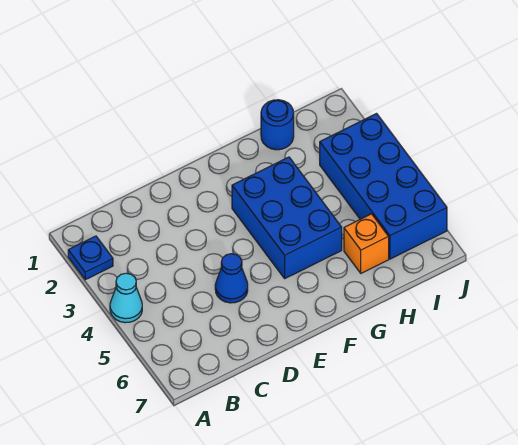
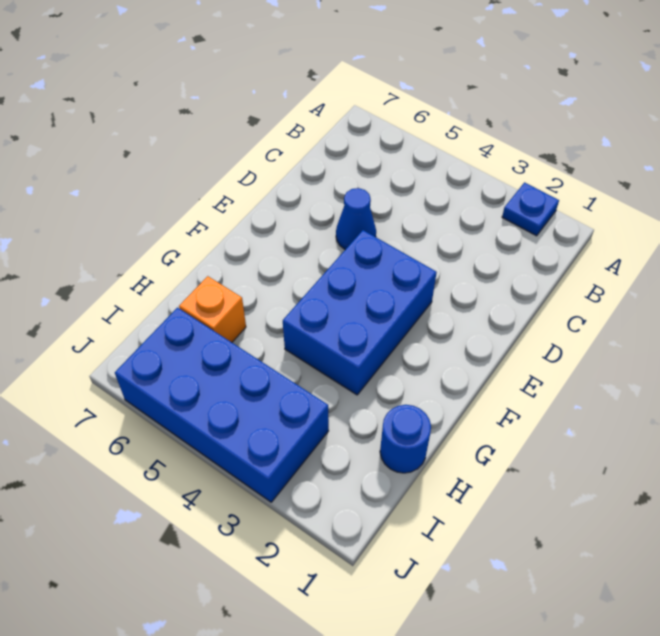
cyan 1x1 cone [110,273,142,323] -> none
blue 2x3 brick [232,157,342,278] -> blue 2x3 brick turned to [283,230,437,395]

